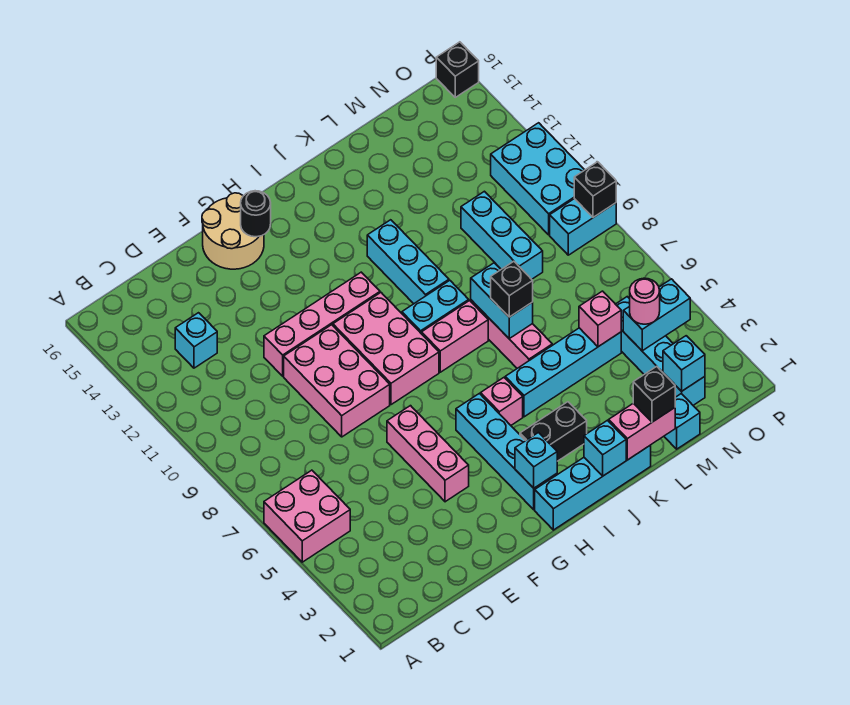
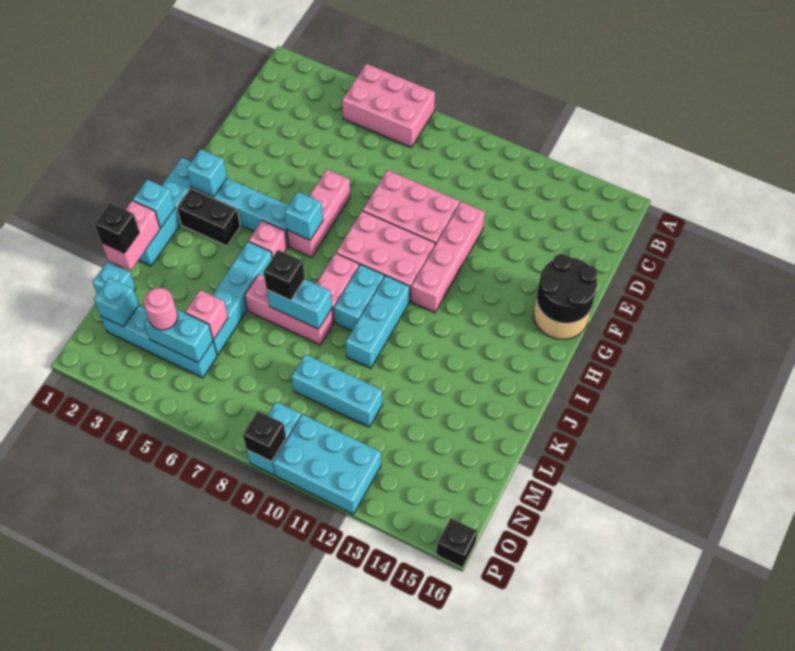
pink 2x2 brick [264,470,350,562] -> pink 2x3 brick [342,64,435,147]
cyan 1x1 brick [175,313,217,368] -> cyan 1x1 brick moved to [285,192,323,240]
pink 1x3 brick [387,406,469,502] -> pink 1x3 brick turned to [287,170,350,257]
black 1x1 round brick [241,191,271,237] -> black 2x2 round brick [537,254,597,323]
black 1x2 brick [520,402,587,461] -> black 1x2 brick turned to [177,188,240,246]
cyan 1x3 brick [367,220,449,304] -> cyan 1x3 brick turned to [346,276,410,368]
cyan 1x2 brick [623,279,690,351] -> cyan 1x2 brick turned to [144,309,213,363]

